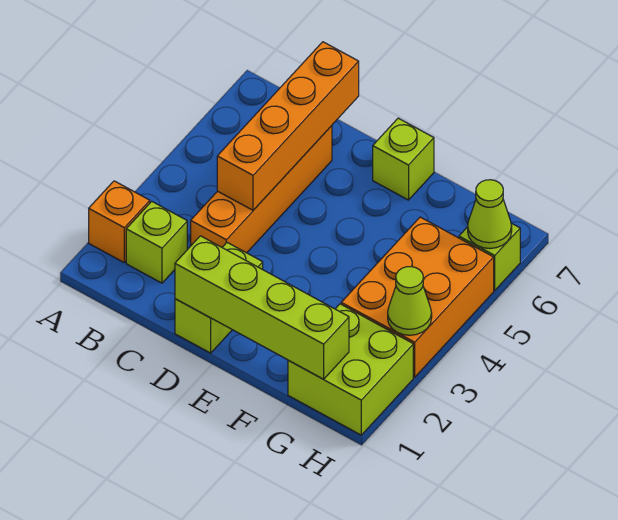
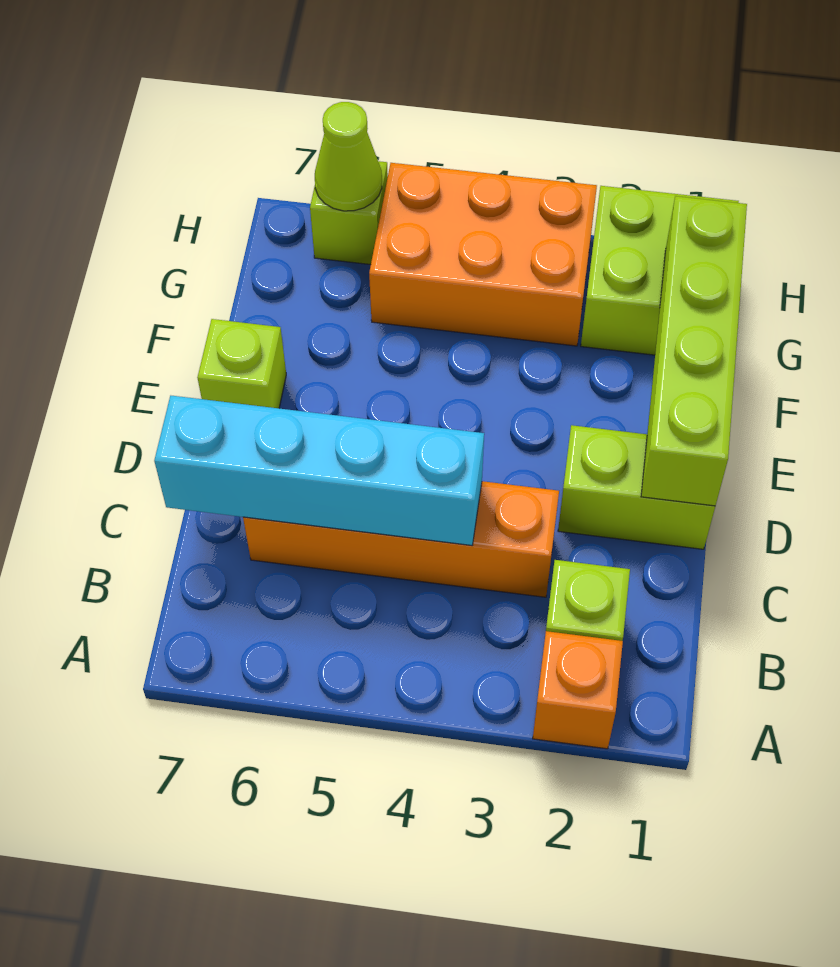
orange 1x4 brick [217,42,359,210] -> cyan 1x4 brick [154,396,484,545]
lime 1x1 cone [388,267,432,335] -> none

